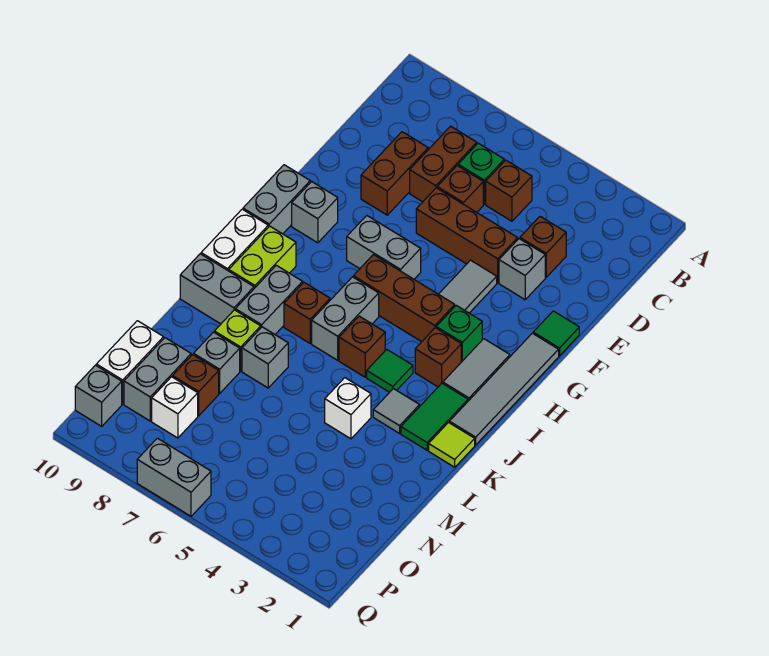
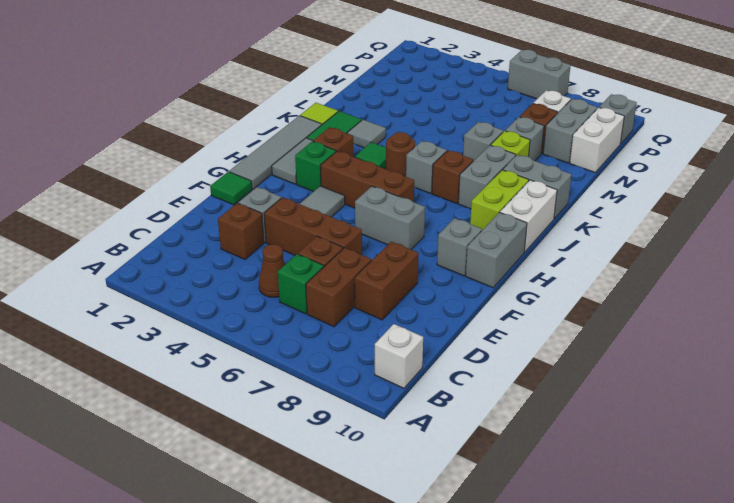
brown 1x1 brick [486,160,532,221] -> brown 1x1 cone [259,244,285,297]
grey 1x2 brick [312,277,379,360] -> grey 1x1 brick [406,141,447,193]
brown 1x1 brick [339,316,385,377] -> brown 1x1 round brick [386,132,415,177]
white 1x1 brick [325,378,371,439] -> white 1x1 brick moved to [375,324,423,388]

